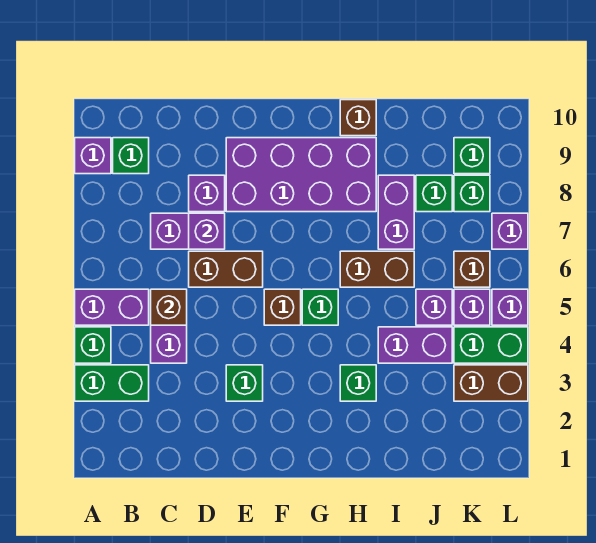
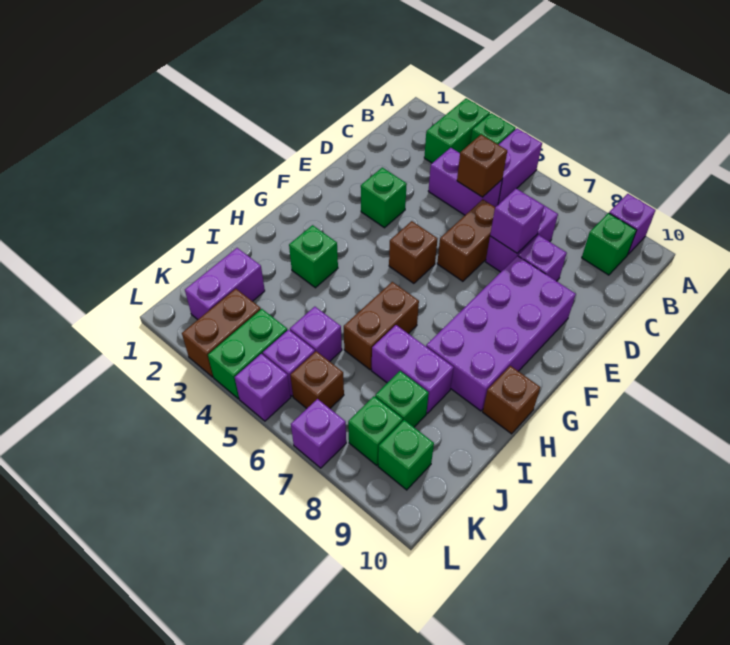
green 1x1 brick [302,289,338,325] -> none
purple 1x2 brick [378,327,452,363] -> purple 1x2 brick moved to [185,248,265,320]

